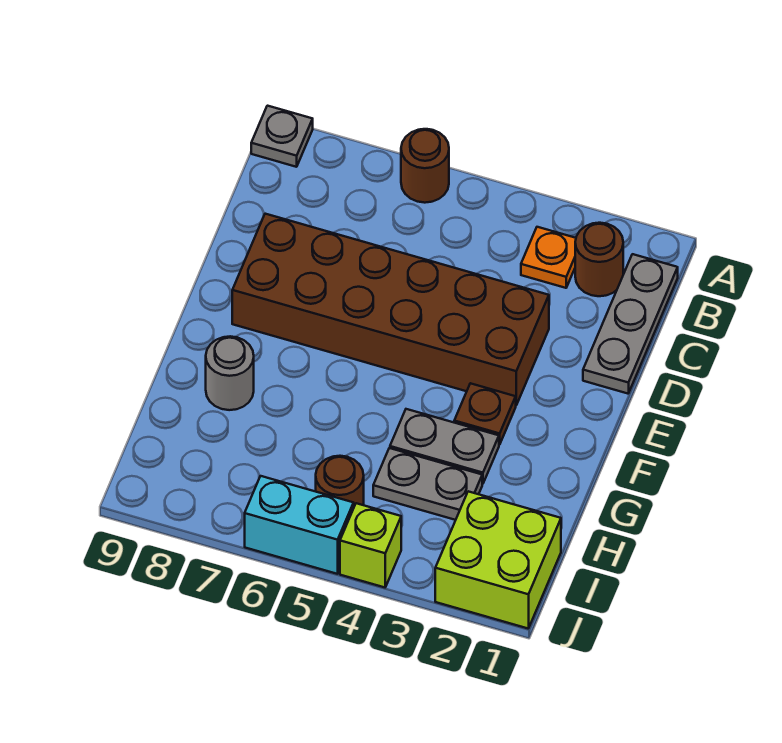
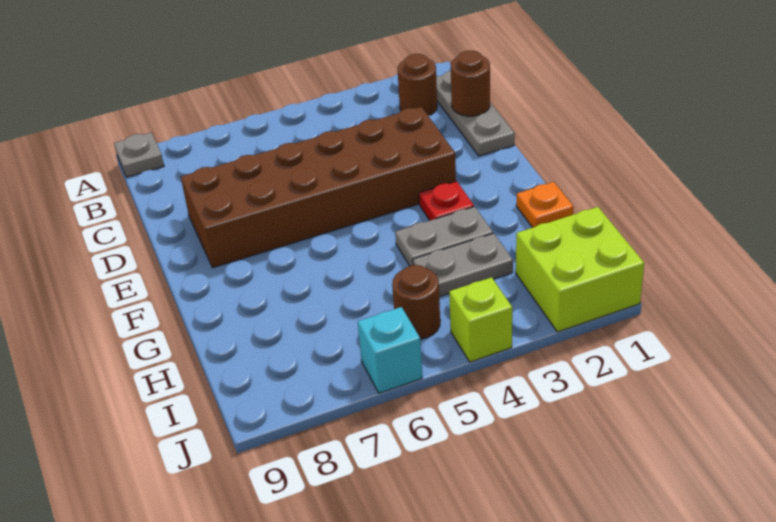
brown 1x1 round brick [401,129,449,203] -> brown 1x1 round brick moved to [450,50,490,116]
orange 1x1 plate [521,227,576,288] -> orange 1x1 plate moved to [516,182,574,228]
brown 1x1 plate [454,383,516,445] -> red 1x1 plate [419,181,474,220]
grey 1x1 round brick [206,336,254,410] -> none
cyan 1x2 brick [245,476,354,574] -> cyan 1x1 brick [358,307,422,393]

